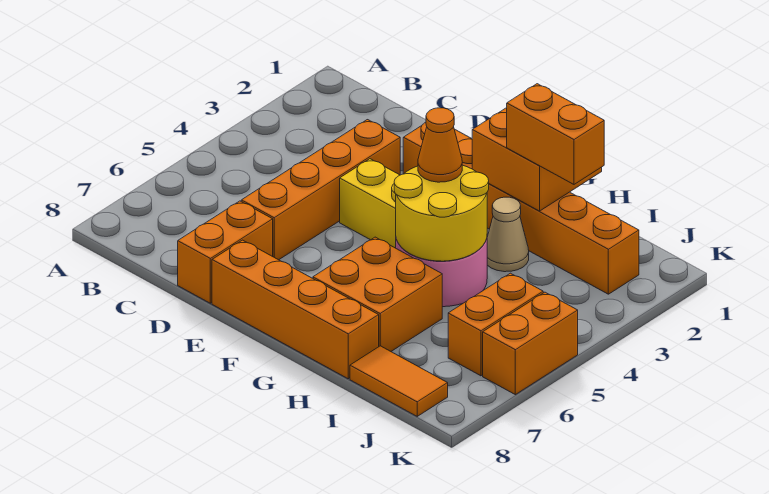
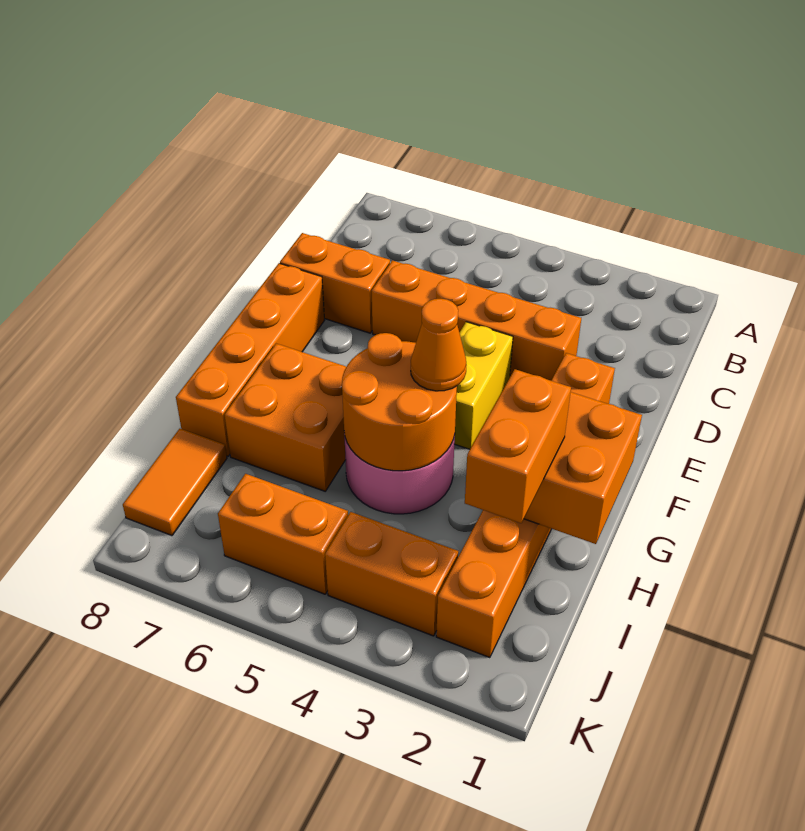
yellow 2x2 round brick [394,165,489,261] -> orange 2x2 round brick [342,333,457,471]
tan 1x1 cone [487,197,529,272] -> none
orange 1x2 brick [483,292,578,395] -> orange 1x2 brick moved to [325,512,458,636]

